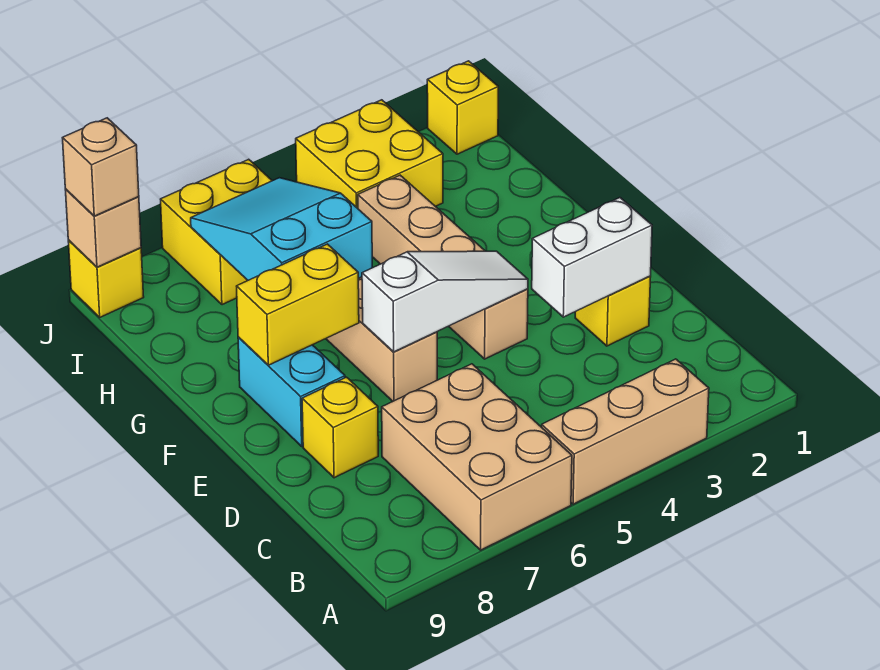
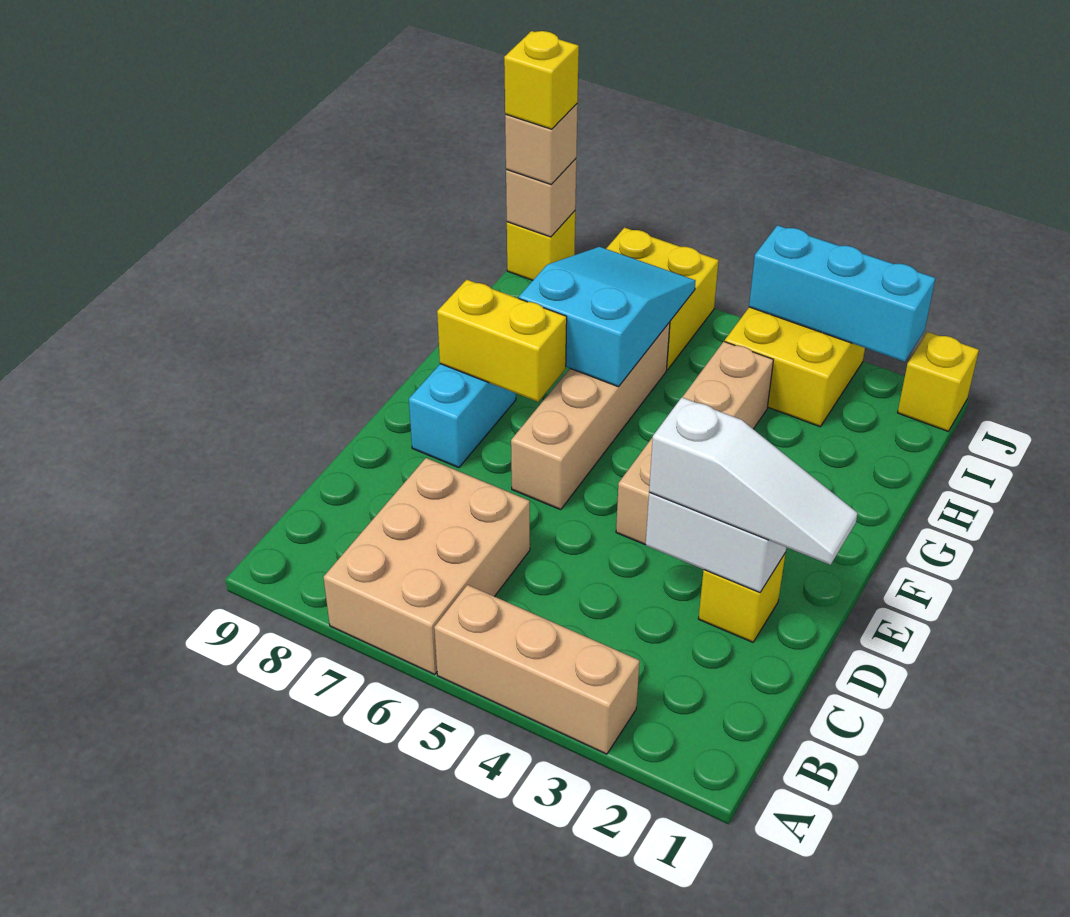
yellow 1x1 brick [302,377,378,478] -> yellow 1x1 brick moved to [504,31,579,129]
white 1x3 slope [362,251,528,352] -> white 1x3 slope moved to [649,397,858,565]
none -> cyan 1x3 brick [749,225,935,362]

